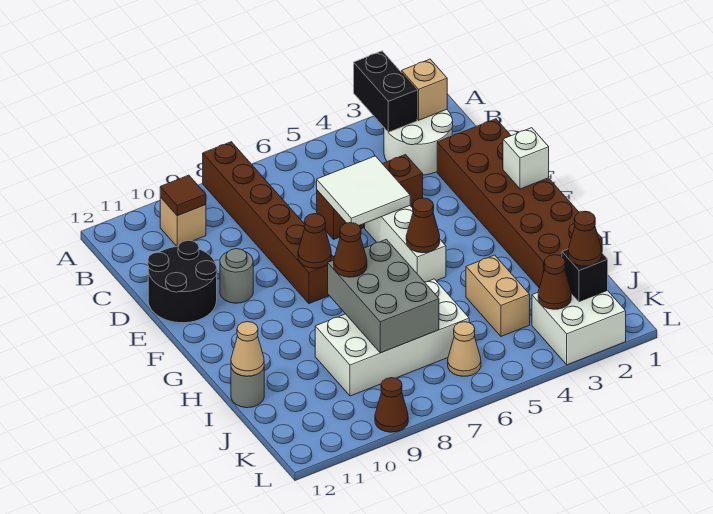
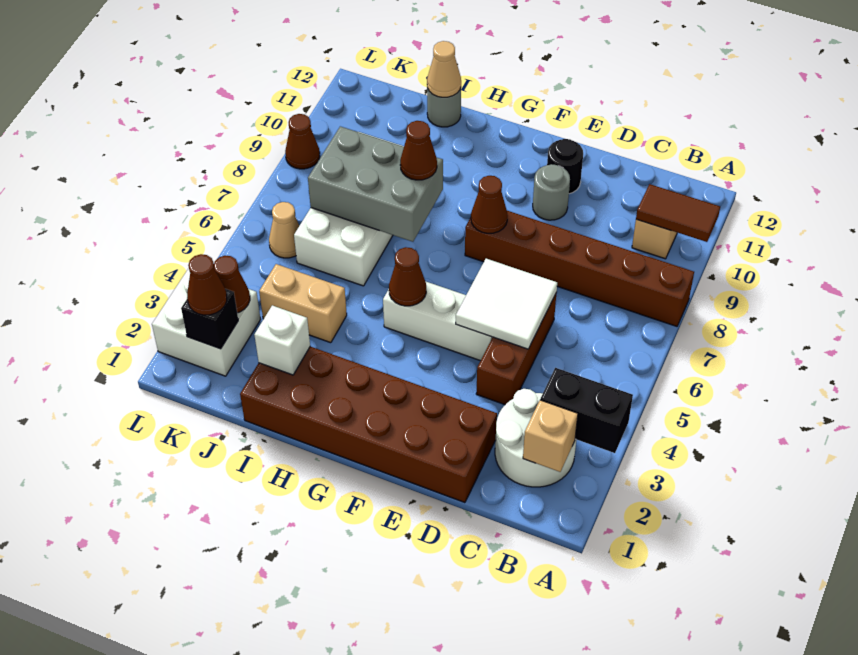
brown 1x1 tile [160,175,206,216] -> brown 1x2 tile [636,184,720,242]
black 2x2 round brick [148,240,217,323] -> black 1x1 round brick [547,139,583,194]
white 1x1 brick [503,128,549,189] -> white 1x1 brick moved to [254,305,310,375]

